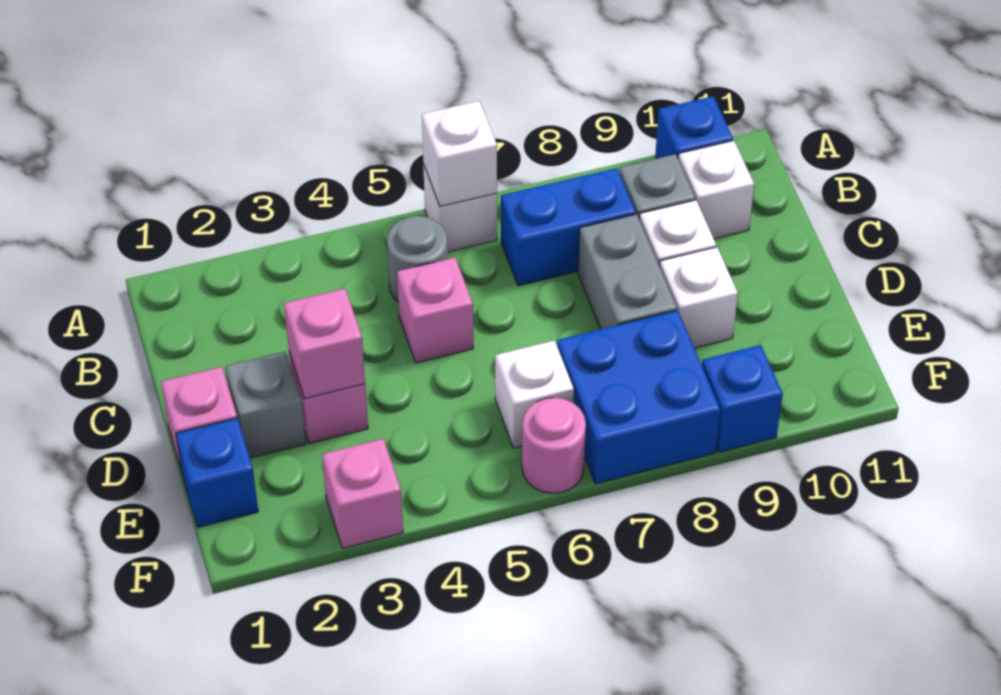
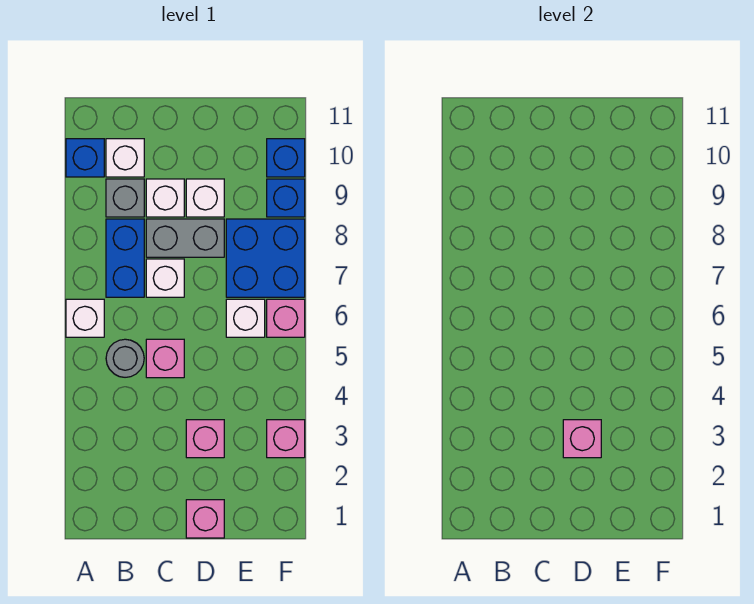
white 1x1 brick [422,101,497,207] -> white 1x1 brick moved to [146,259,184,297]
grey 1x1 brick [225,351,306,458] -> none
blue 1x1 brick [176,418,258,527] -> blue 1x1 brick moved to [267,139,305,177]
pink 1x1 round brick [522,398,586,493] -> pink 1x1 brick [267,299,305,337]

